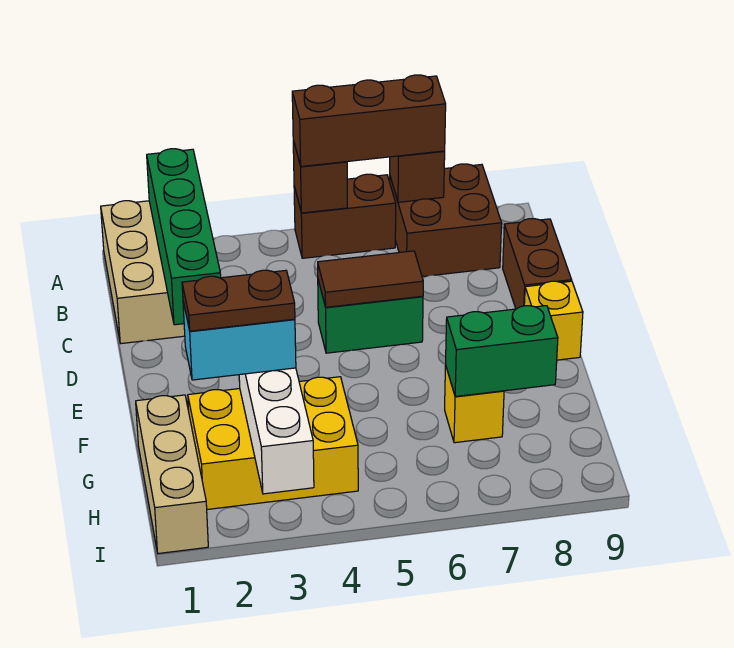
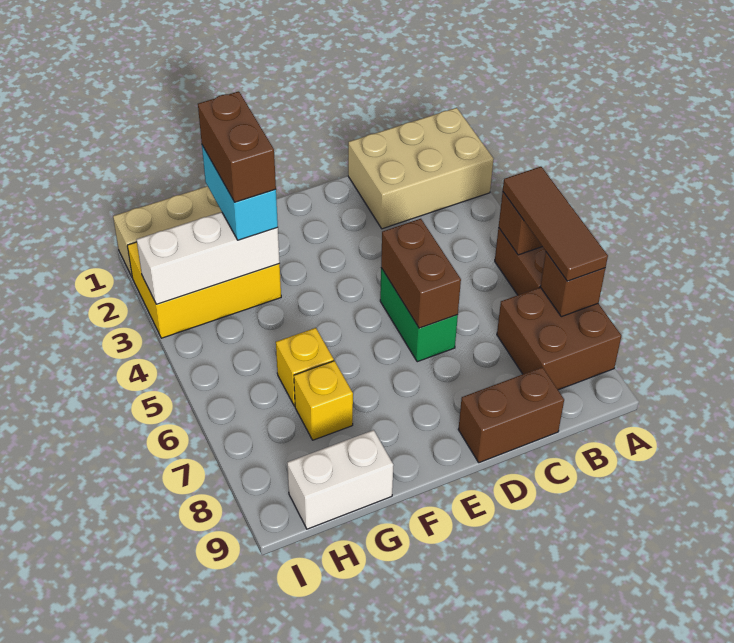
green 1x4 brick [147,149,221,325] -> none
brown 1x3 brick [292,75,446,166] -> brown 1x3 tile [503,167,608,281]
brown 1x2 tile [318,251,423,307] -> brown 1x2 brick [381,219,461,328]
yellow 1x1 brick [524,281,583,360] -> yellow 1x1 brick moved to [276,328,334,406]
yellow 2x3 brick [188,377,358,510] -> yellow 2x3 brick turned to [127,242,281,338]
brown 1x2 plate [182,270,295,331] -> brown 1x2 brick [198,91,276,202]
green 1x2 brick [446,306,558,397] -> none
none -> white 1x2 brick [287,430,393,529]

